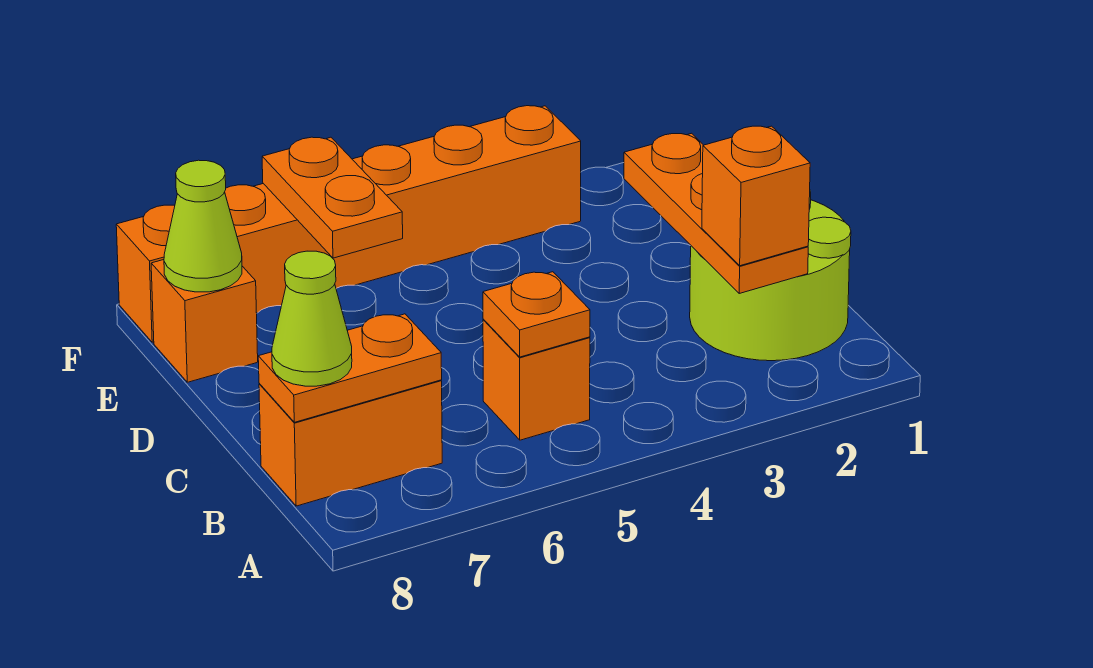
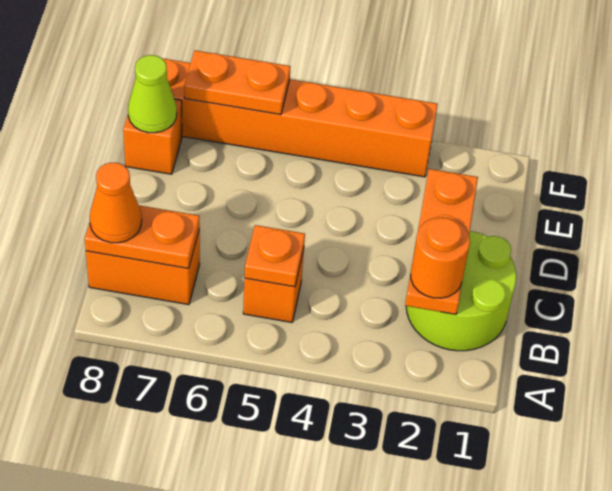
orange 1x1 brick [702,126,810,266] -> orange 1x1 round brick [411,217,470,298]
lime 1x1 cone [272,251,352,386] -> orange 1x1 cone [90,163,142,243]
orange 1x2 plate [262,137,403,258] -> orange 1x2 plate turned to [184,50,291,114]

